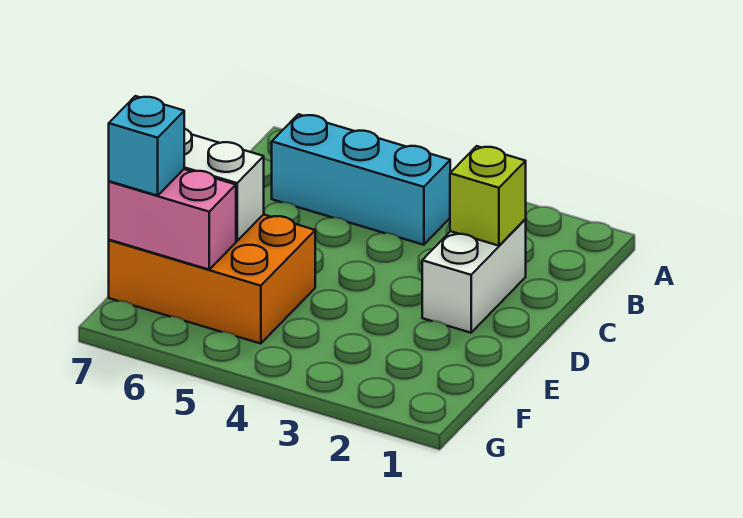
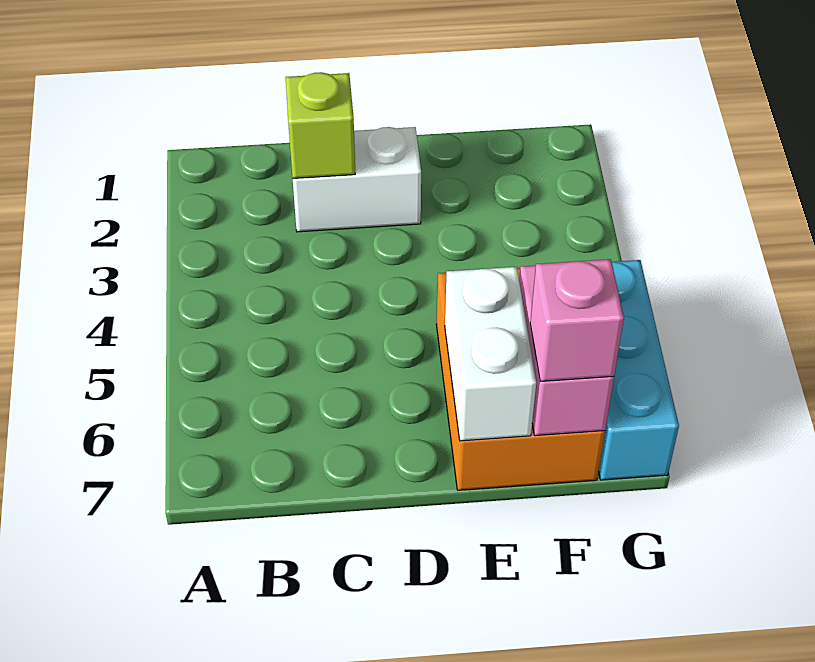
cyan 1x3 brick [272,114,450,245] -> cyan 1x3 brick moved to [599,260,679,480]
cyan 1x1 brick [109,96,184,196] -> pink 1x1 brick [530,259,624,381]

